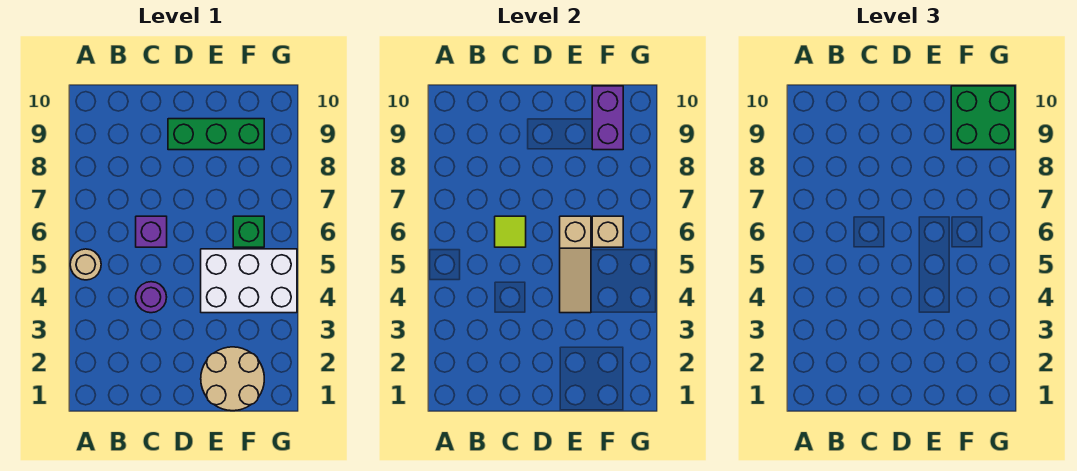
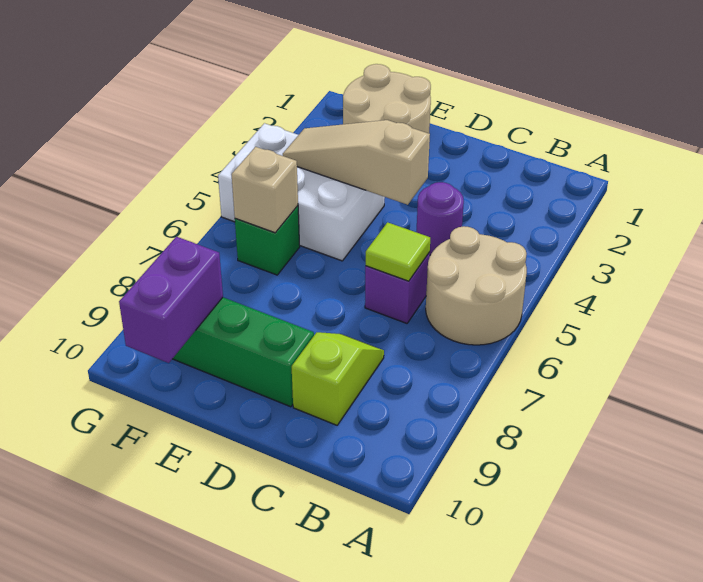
tan 1x1 round brick [70,249,101,280] -> tan 2x2 round brick [426,226,527,345]
none -> lime 1x2 slope [292,332,384,425]
tan 1x3 slope [560,216,591,313] -> tan 1x3 slope turned to [283,120,430,205]
green 2x2 brick [951,86,1015,150] -> none

